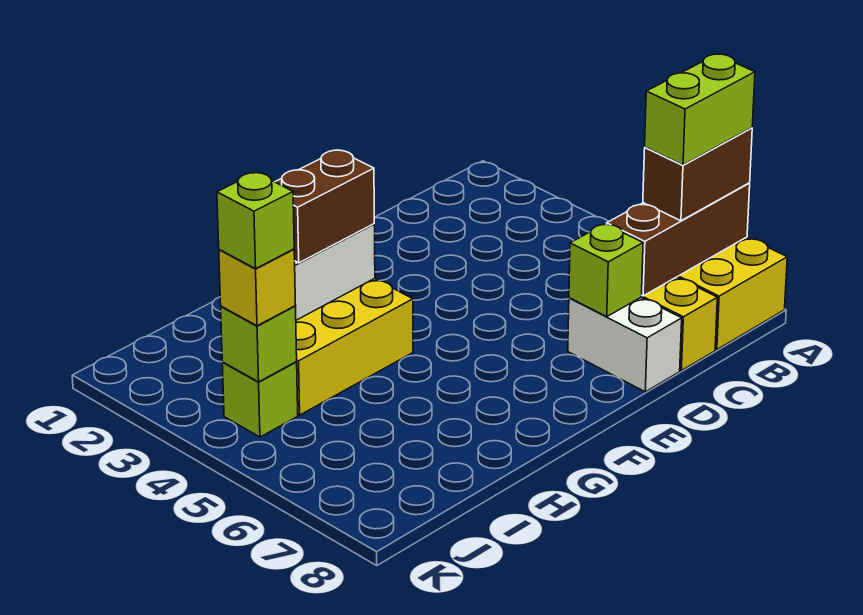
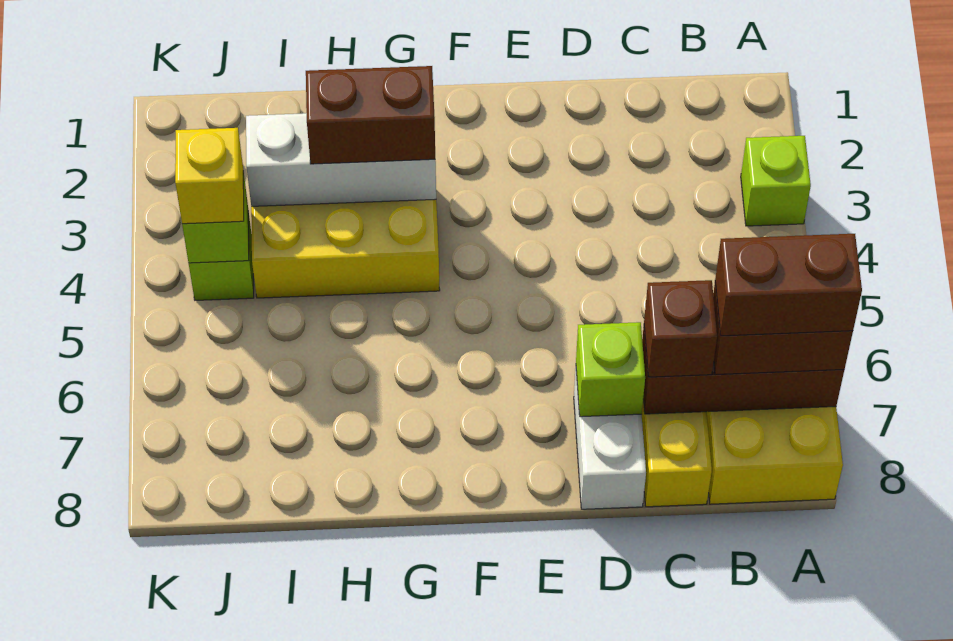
lime 1x2 brick [645,54,755,165] -> brown 1x2 brick [715,234,862,336]
none -> brown 1x1 brick [644,280,717,377]
lime 1x1 brick [217,173,294,269] -> lime 1x1 brick moved to [741,136,811,226]

